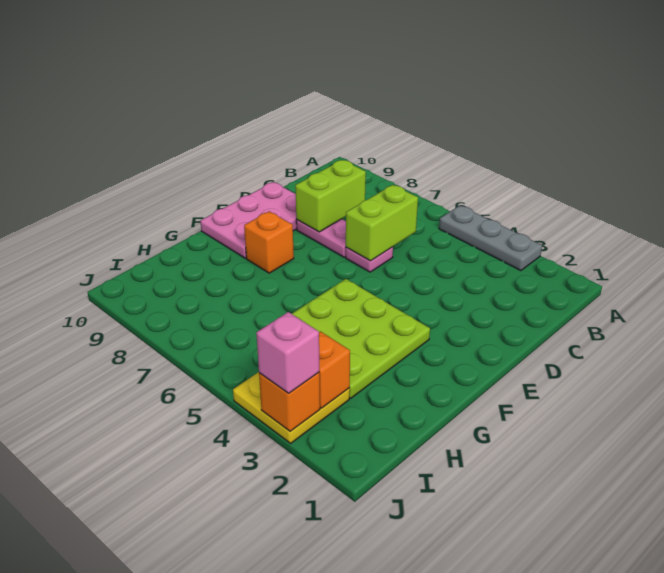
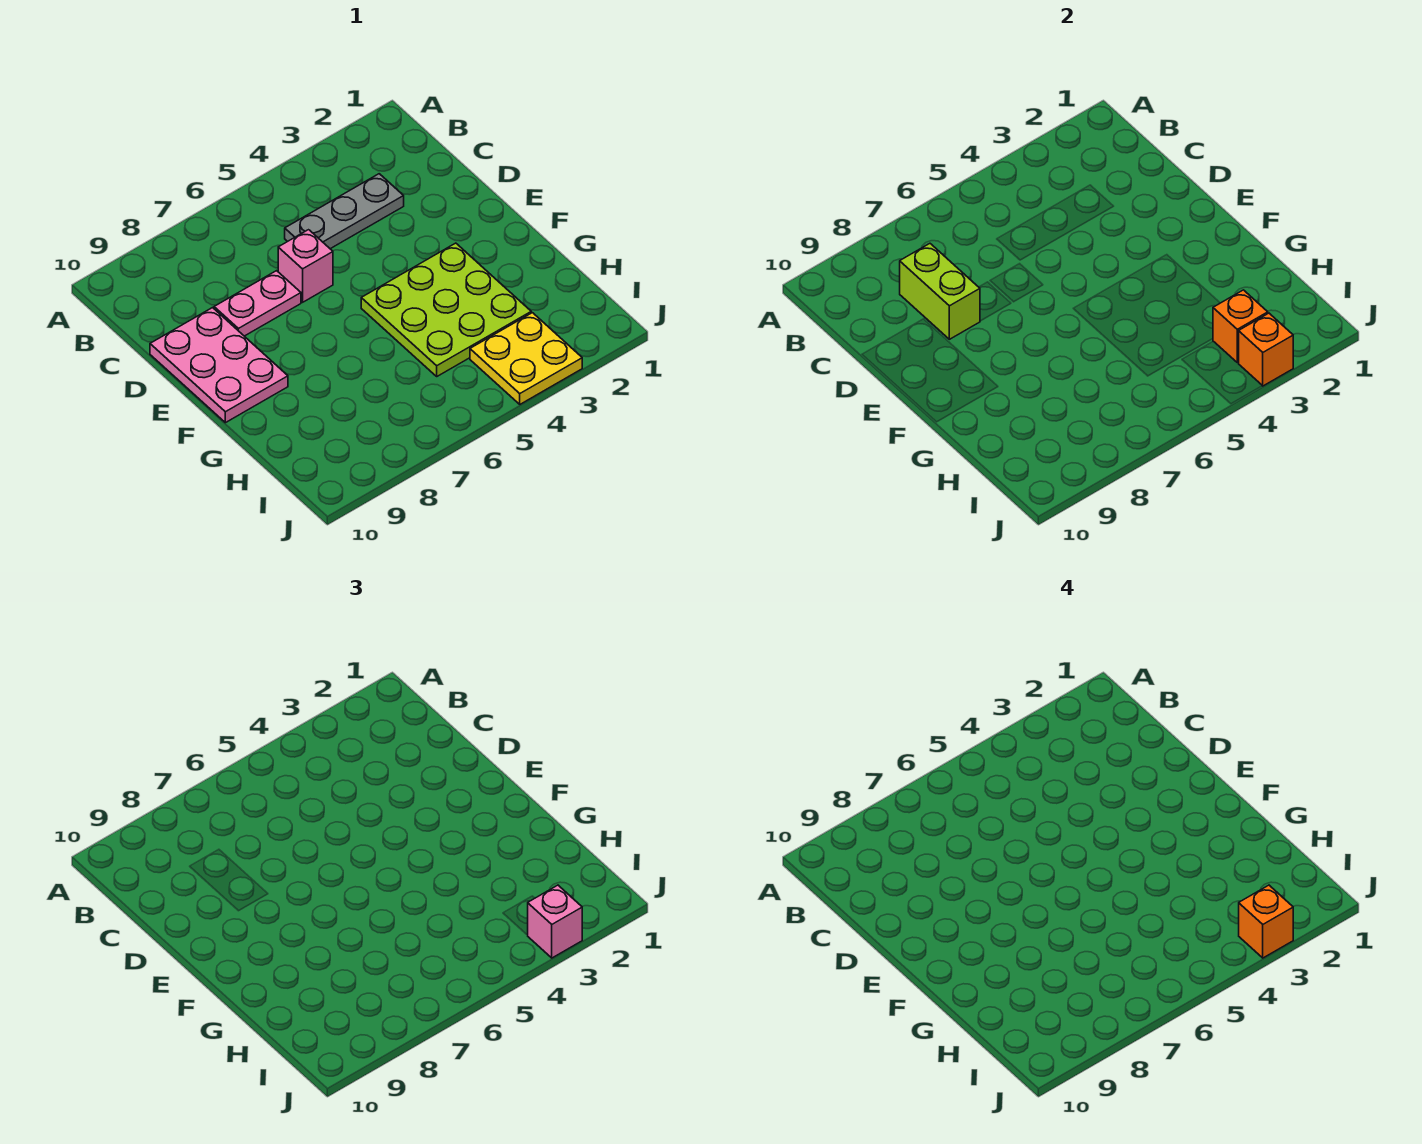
grey 1x3 plate [439,206,542,271] -> grey 1x3 plate moved to [285,174,404,249]
lime 1x2 brick [346,185,418,261] -> none
pink 1x1 plate [346,247,393,272] -> pink 1x1 brick [278,230,333,302]
orange 1x1 brick [244,211,294,273] -> orange 1x1 brick moved to [1239,885,1293,958]

